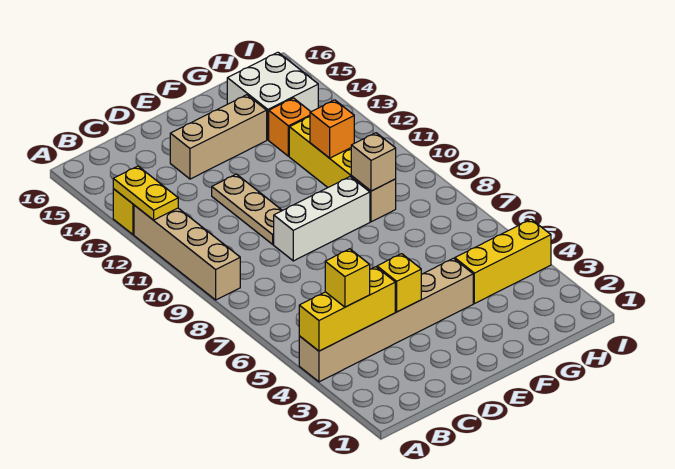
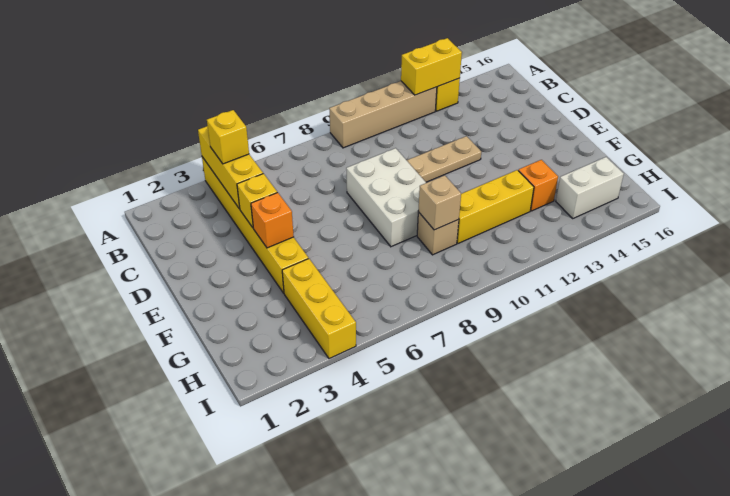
tan 1x6 brick [299,258,473,382] -> yellow 1x6 brick [202,157,308,293]
yellow 1x2 plate [113,166,178,220] -> yellow 1x2 brick [401,38,462,95]
white 1x3 brick [274,177,370,261] -> white 2x3 brick [346,148,426,247]
tan 1x3 brick [170,95,267,179] -> none
orange 1x1 brick [310,100,354,158] -> orange 1x1 brick moved to [251,192,294,248]
white 2x2 brick [227,52,318,140] -> white 1x2 brick [556,157,624,218]

